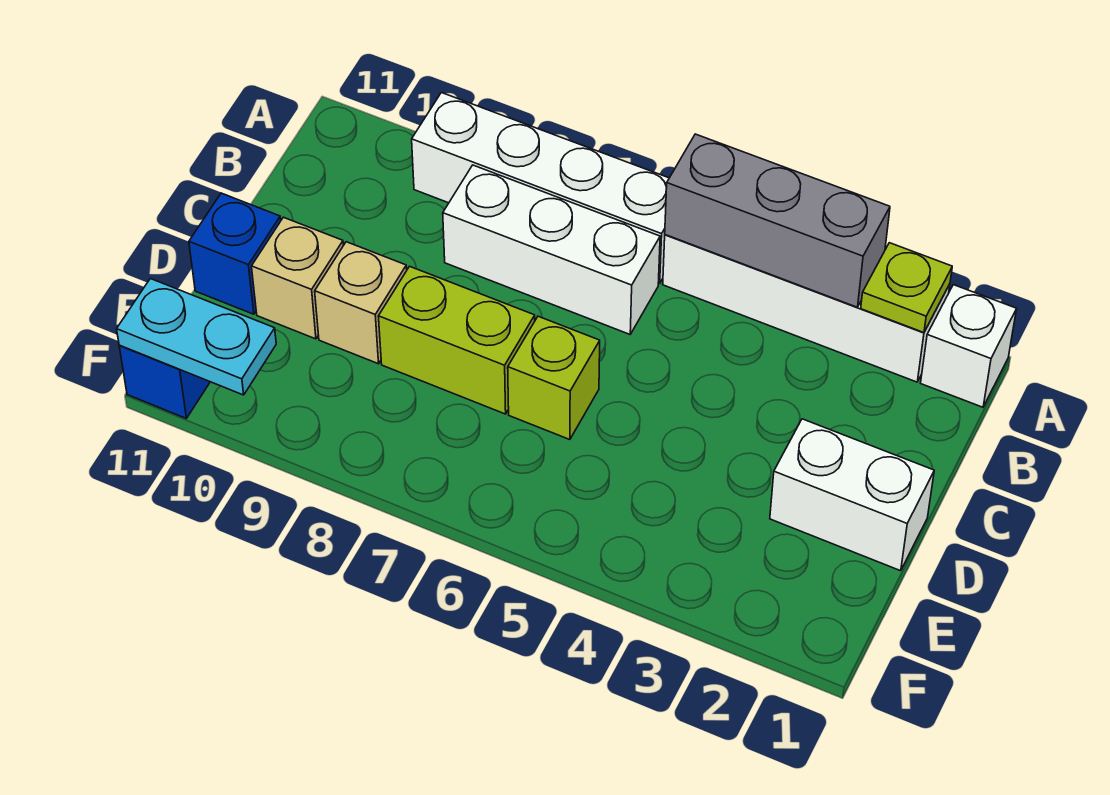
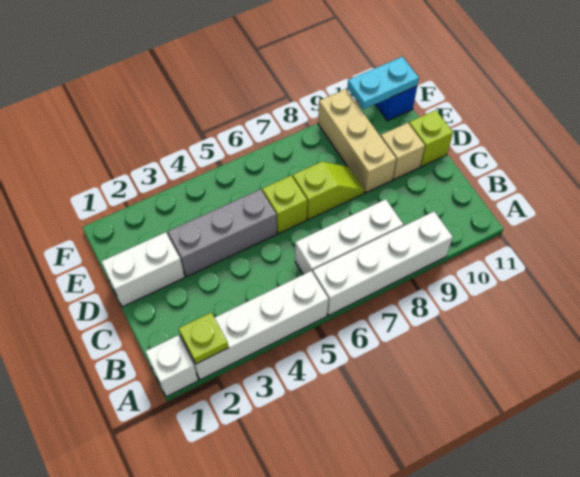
grey 1x3 brick [665,134,890,307] -> grey 1x3 brick moved to [168,189,277,277]
lime 1x2 brick [378,266,535,414] -> lime 1x2 slope [293,162,365,220]
tan 1x1 brick [315,242,407,364] -> tan 1x3 brick [318,89,396,193]
blue 1x1 brick [189,193,281,314] -> lime 1x1 brick [409,110,453,167]

